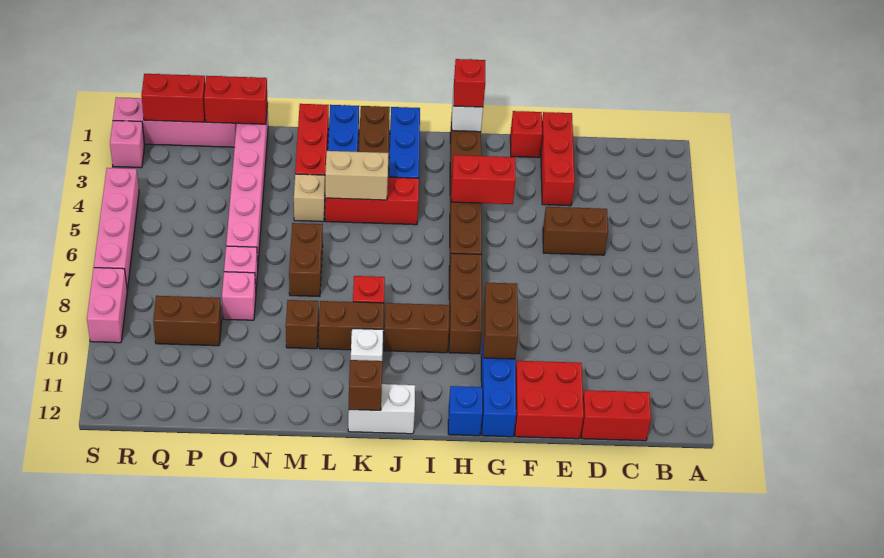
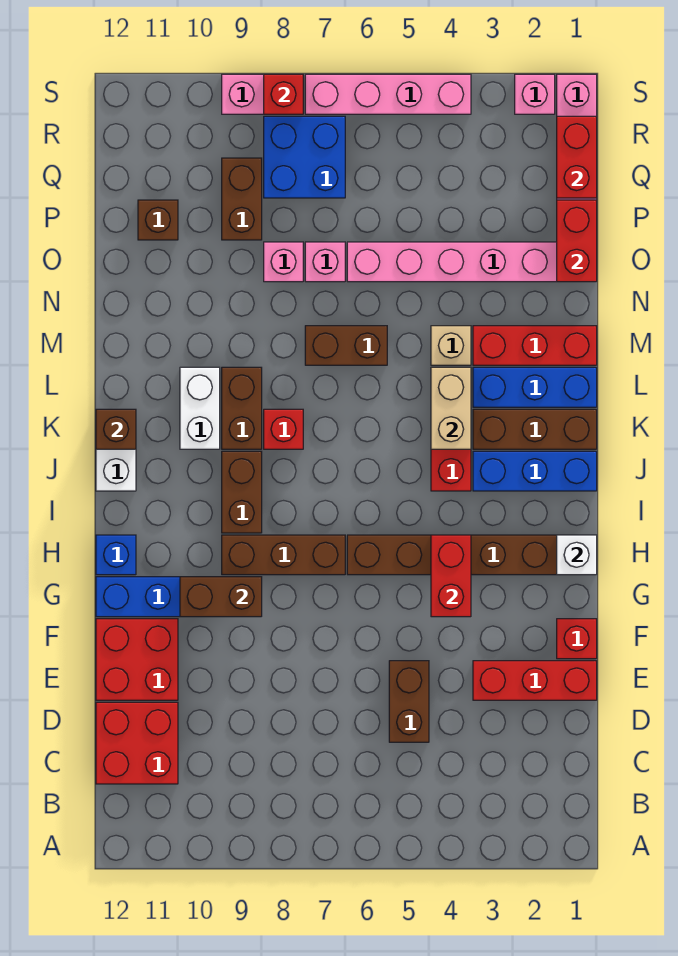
red 1x2 brick [581,390,651,441] -> red 2x2 brick [96,702,178,784]
red 1x1 brick [454,59,485,107] -> red 1x1 brick moved to [264,74,303,114]
white 1x1 brick [351,329,383,361] -> white 1x2 brick [180,367,220,449]
brown 1x1 brick [286,300,319,349] -> brown 1x1 brick moved to [138,200,178,240]
none -> blue 2x2 brick [264,116,345,198]

